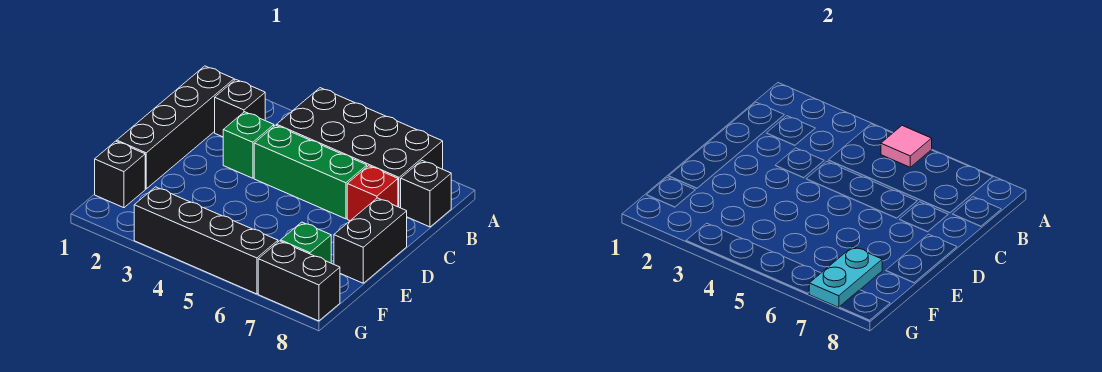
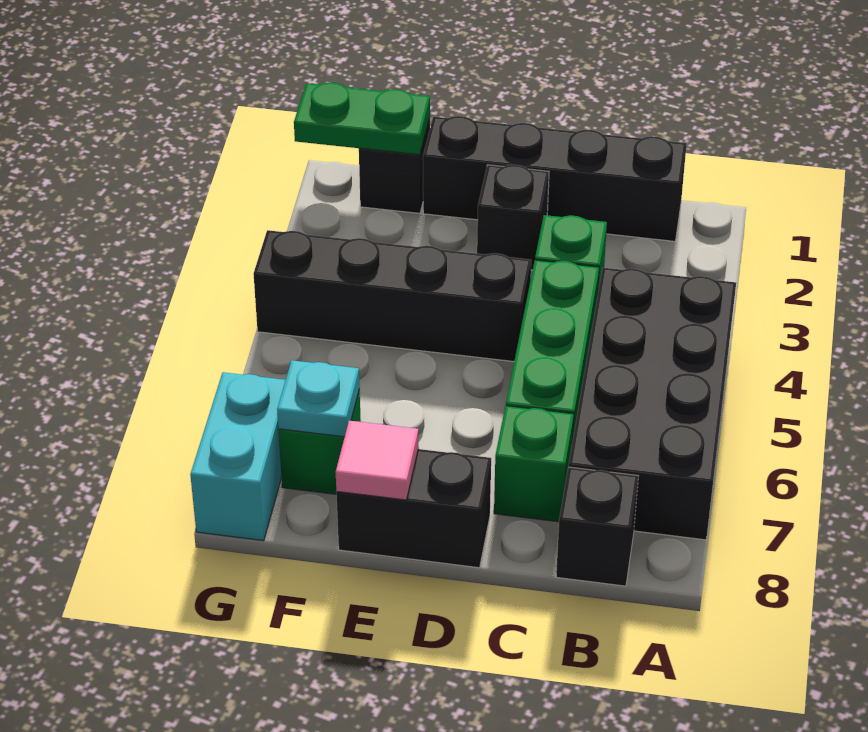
pink 1x1 tile [881,126,932,167] -> pink 1x1 tile moved to [336,421,419,500]
black 1x1 brick [215,80,266,137] -> black 1x1 brick moved to [477,165,549,270]
red 1x1 brick [347,166,398,221] -> green 1x1 brick [494,406,574,522]
none -> green 1x2 plate [294,83,430,155]
cyan 1x2 plate [809,247,882,307] -> cyan 1x1 plate [277,360,360,437]
black 1x4 brick [134,187,278,294] -> black 1x4 brick turned to [254,230,531,362]
black 1x2 brick [258,241,340,321] -> cyan 1x2 brick [190,372,285,541]

